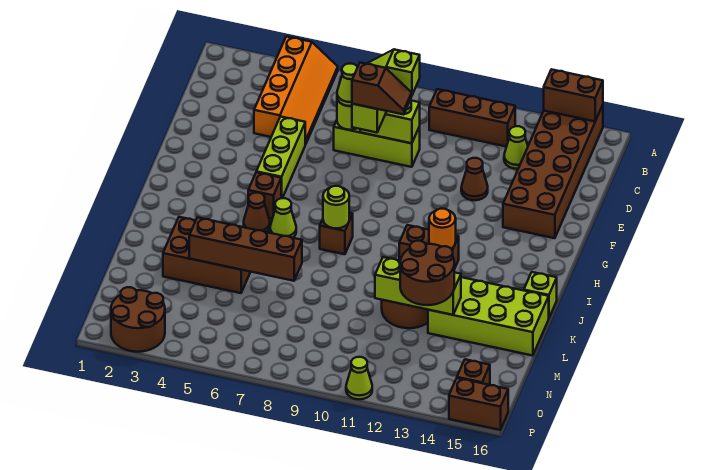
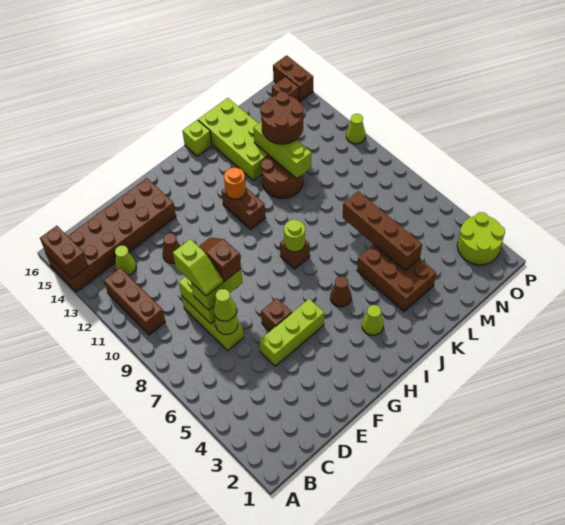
orange 2x4 slope [254,36,338,144] -> none
brown 1x1 brick [248,172,281,219] -> brown 1x1 brick moved to [261,298,292,331]
lime 1x1 cone [270,198,296,238] -> lime 1x1 cone moved to [362,305,383,335]
brown 2x2 round brick [111,287,165,352] -> lime 2x2 round brick [457,212,505,265]

